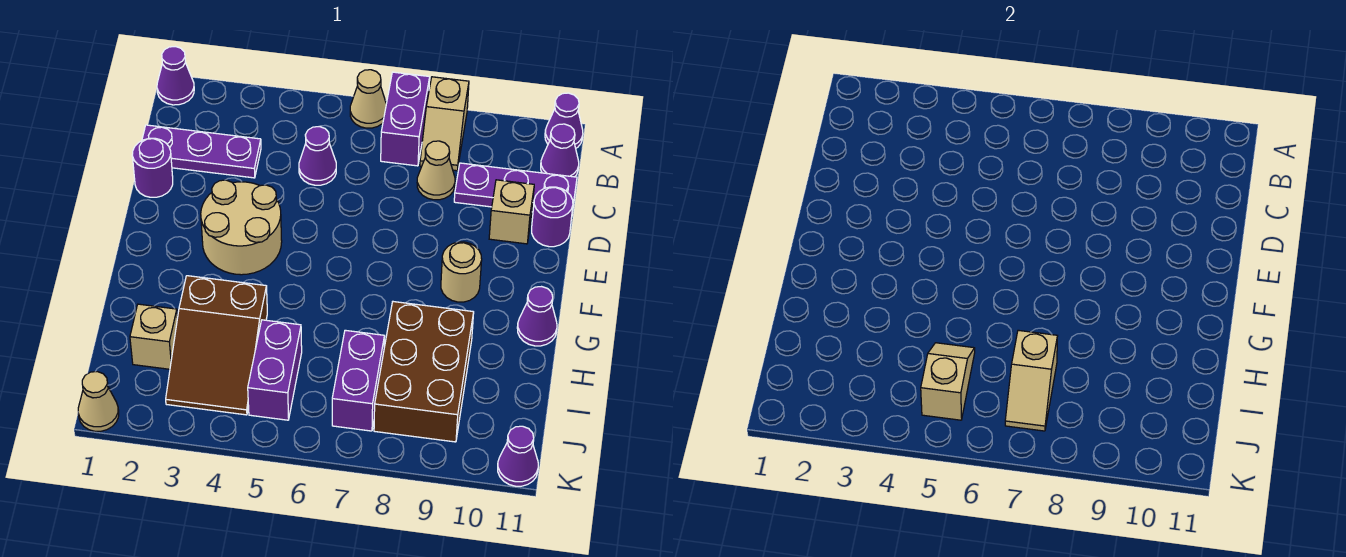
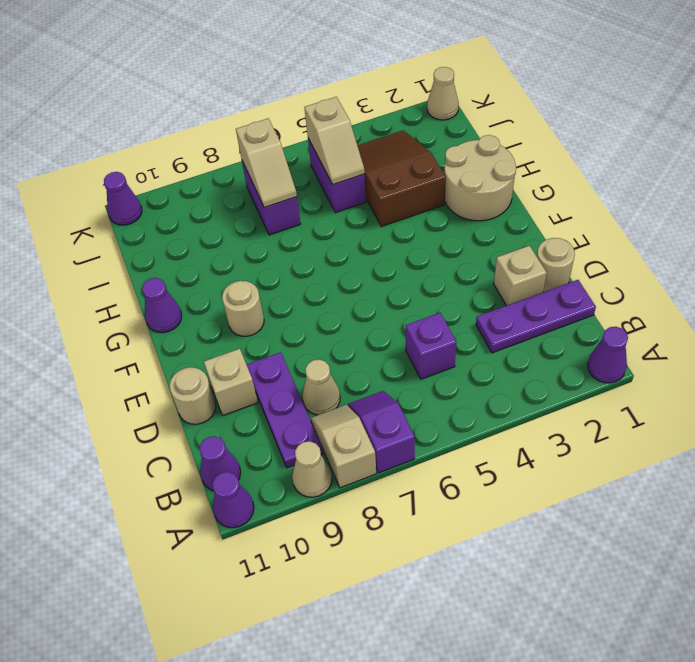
tan 1x1 cone [350,70,386,128] -> tan 1x1 cone moved to [292,441,332,497]
purple 1x2 brick [381,72,430,166] -> purple 1x2 slope [348,391,415,473]
purple 1x1 cone [299,127,336,185] -> purple 1x1 brick [406,313,456,379]
purple 1x3 plate [454,163,577,213] -> purple 1x3 plate turned to [247,352,323,468]
purple 1x1 round brick [132,138,173,197] -> tan 1x1 round brick [537,238,575,292]
purple 1x1 round brick [532,187,573,247] -> tan 1x1 round brick [169,367,216,424]
tan 2x2 round brick [201,180,282,275] -> tan 2x2 round brick moved to [444,135,516,221]
brown 2x3 brick [374,302,474,442] -> none
tan 1x1 brick [130,304,177,369] -> tan 1x1 brick moved to [494,246,547,306]
tan 1x2 slope [1005,330,1057,431] -> tan 1x2 slope turned to [236,118,297,208]

